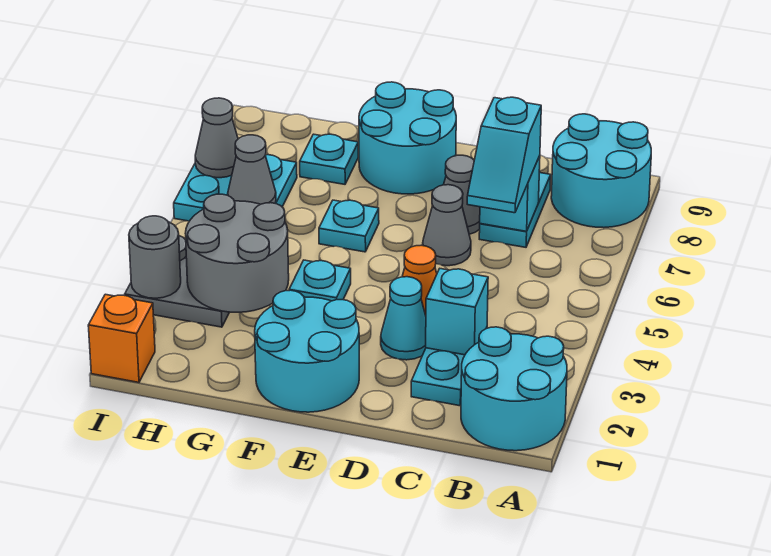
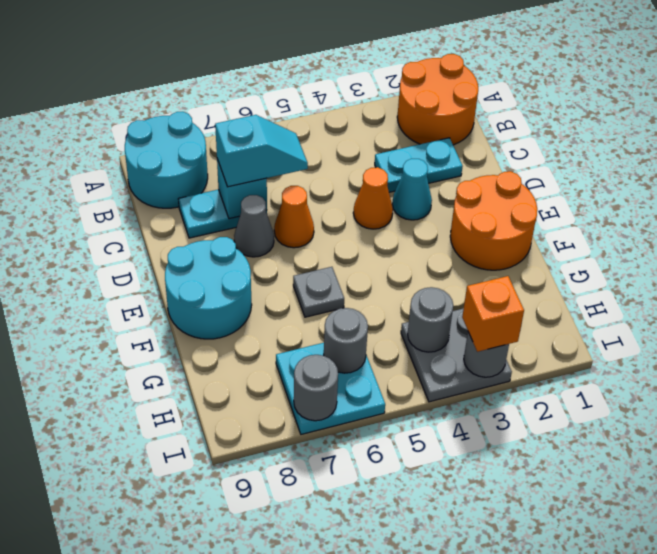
cyan 2x2 round brick [461,327,567,451] -> orange 2x2 round brick [397,54,478,145]
cyan 1x1 brick [426,269,488,355] -> none
grey 1x1 cone [423,185,471,266] -> orange 1x1 cone [274,186,314,248]
cyan 2x2 round brick [255,290,359,412] -> orange 2x2 round brick [450,171,537,270]
cyan 1x1 plate [289,260,351,301] -> none
cyan 1x1 plate [319,200,379,252] -> grey 1x1 plate [293,267,344,317]
grey 2x2 round brick [185,194,289,312] -> grey 1x1 round brick [408,287,453,352]
cyan 1x1 plate [300,134,358,184] -> none
grey 1x1 cone [228,135,276,204] -> grey 1x1 round brick [324,308,368,373]
orange 1x1 brick [88,294,155,382] -> orange 1x1 brick moved to [462,276,524,352]
grey 1x1 cone [195,98,238,178] -> grey 1x1 round brick [294,355,338,421]

